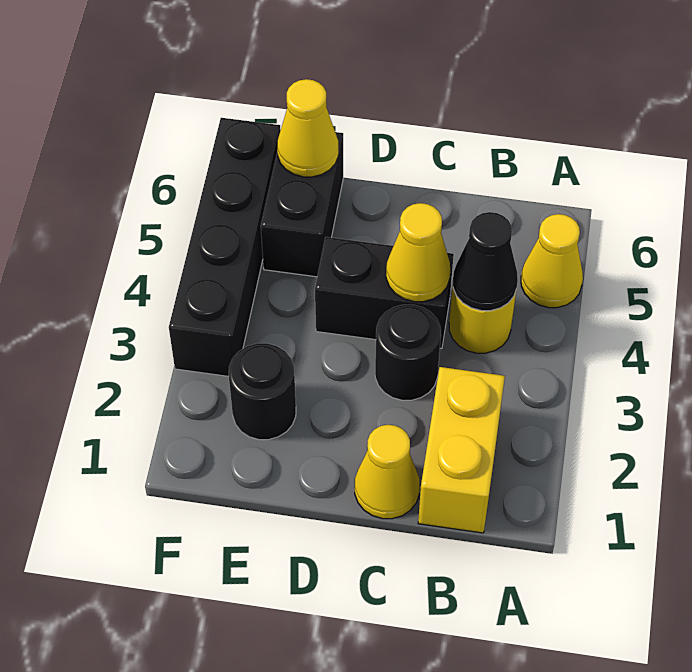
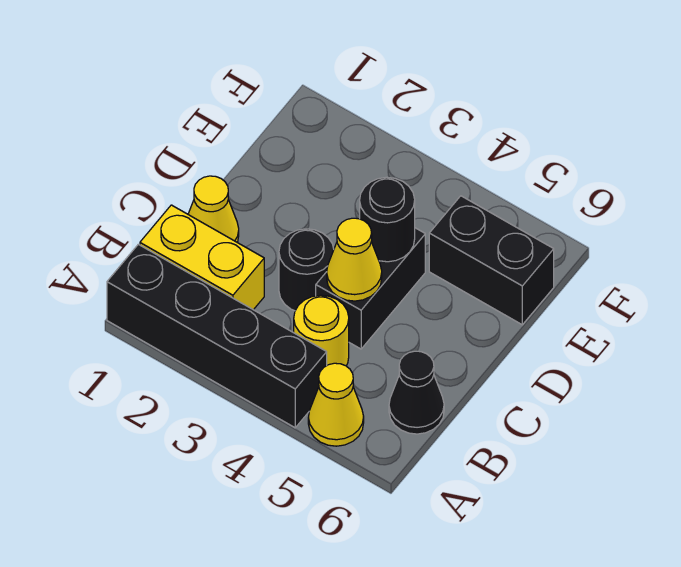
black 1x1 cone [453,212,518,311] -> black 1x1 cone moved to [389,351,444,434]
black 1x1 round brick [229,343,296,440] -> black 1x1 round brick moved to [360,177,415,262]
yellow 1x1 cone [277,79,338,177] -> none
black 1x4 brick [169,118,281,376] -> black 1x4 brick moved to [107,244,327,428]

